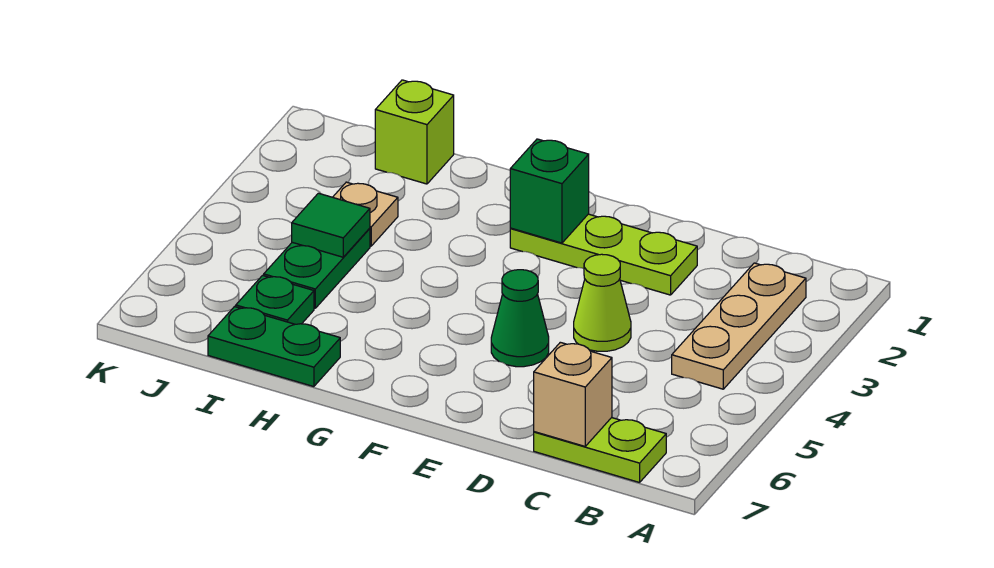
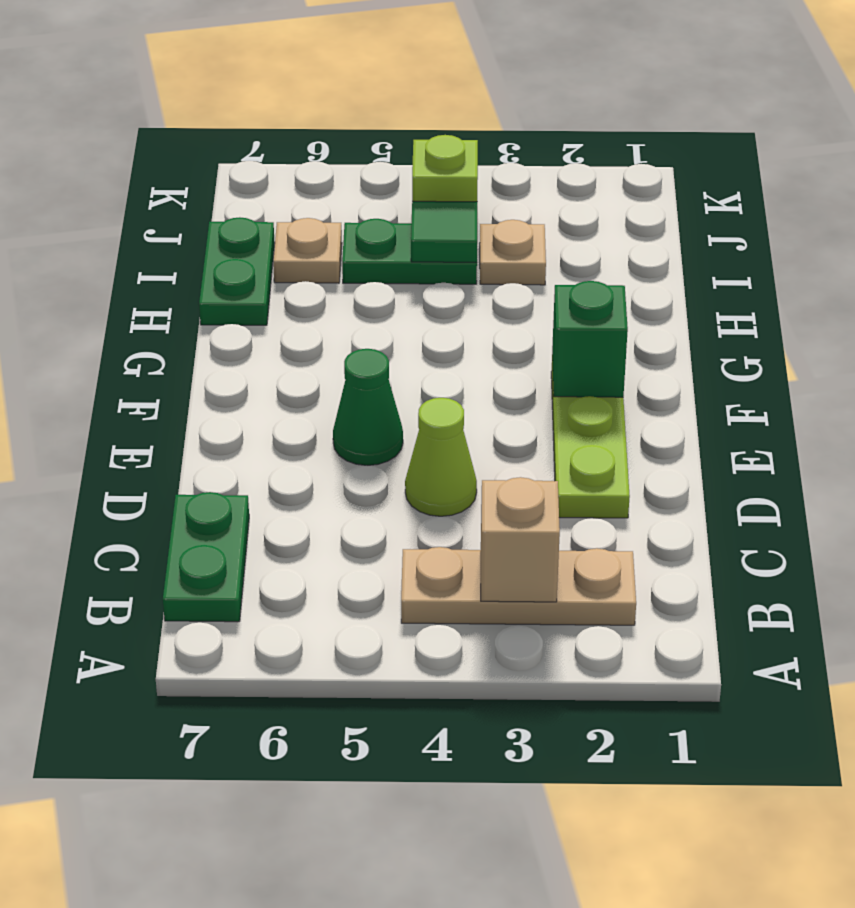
lime 1x2 plate [534,418,666,482] -> green 1x2 plate [163,492,249,622]
tan 1x1 brick [534,342,612,446] -> tan 1x1 brick moved to [481,477,560,602]
lime 1x1 brick [375,80,454,184] -> lime 1x1 brick moved to [412,135,478,202]
green 1x1 plate [236,276,314,324] -> tan 1x1 plate [273,218,342,283]

